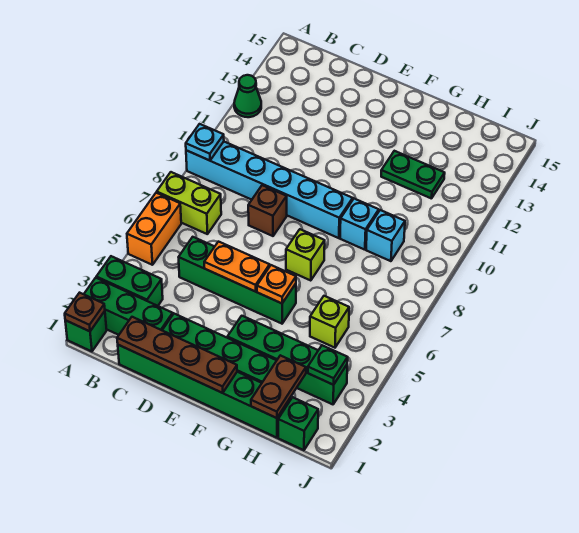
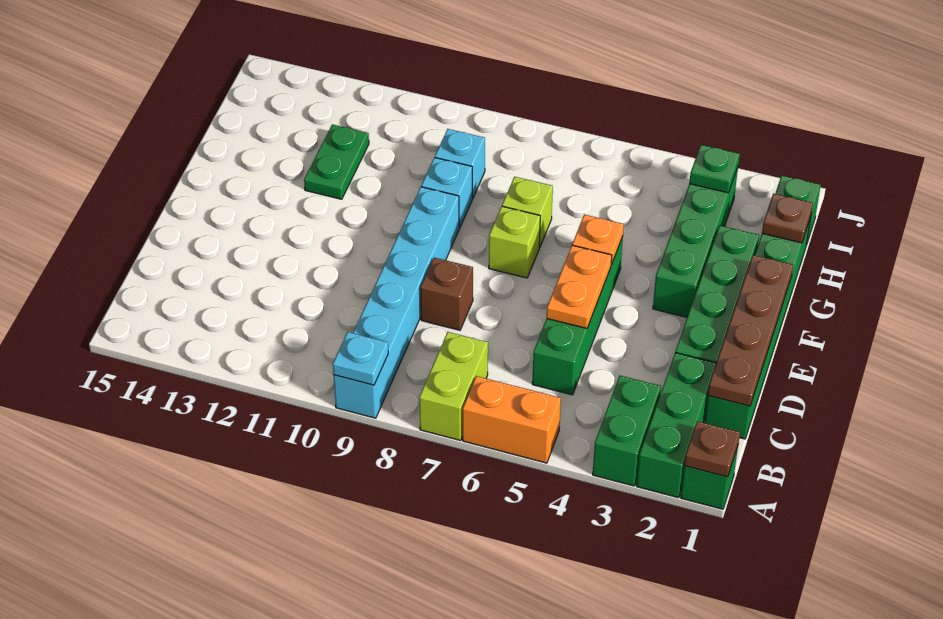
green 1x1 cone [234,75,261,117] -> none
brown 1x2 plate [251,355,306,418] -> brown 1x1 plate [762,193,813,243]
lime 1x1 brick [310,296,349,348] -> lime 1x1 brick moved to [502,177,553,248]

